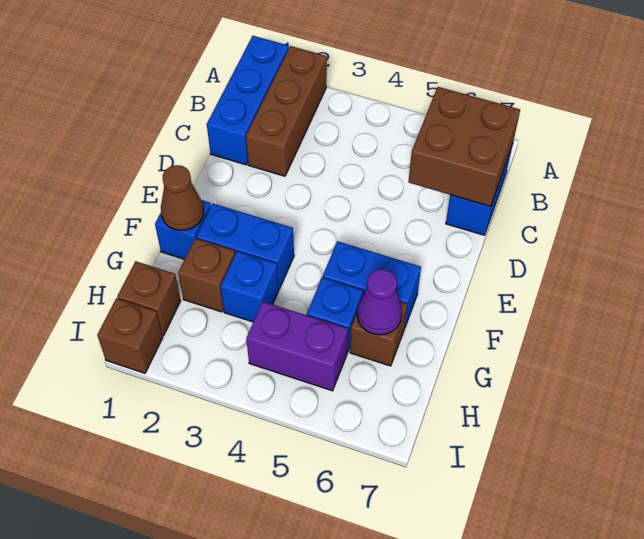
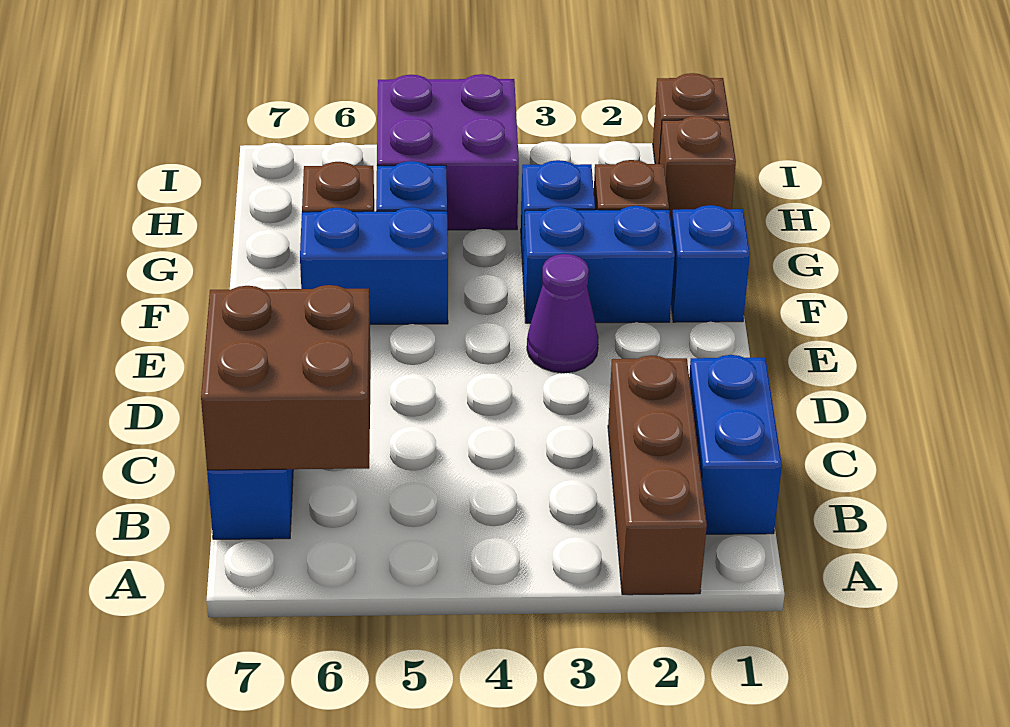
blue 1x3 brick [207,36,289,165] -> blue 1x2 brick [689,355,782,534]
brown 1x1 cone [161,165,204,231] -> none
purple 1x1 cone [357,269,402,335] -> purple 1x1 cone moved to [527,254,599,373]
purple 1x2 brick [246,302,348,391] -> purple 2x2 brick [377,74,519,230]

